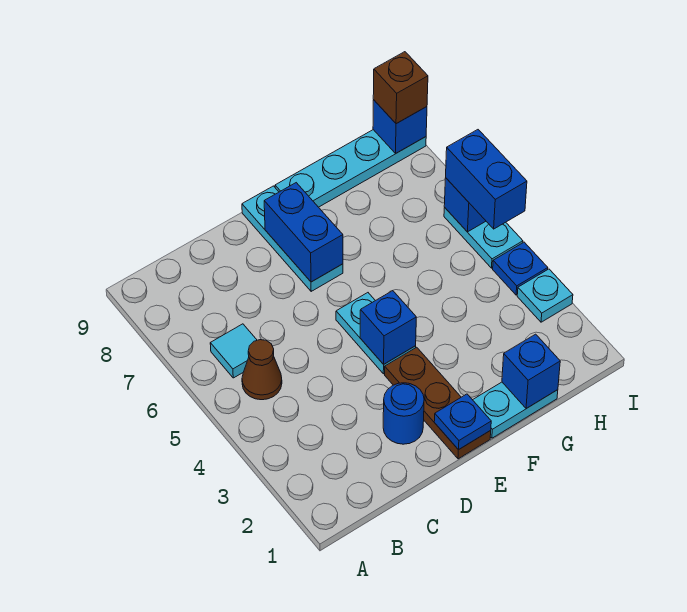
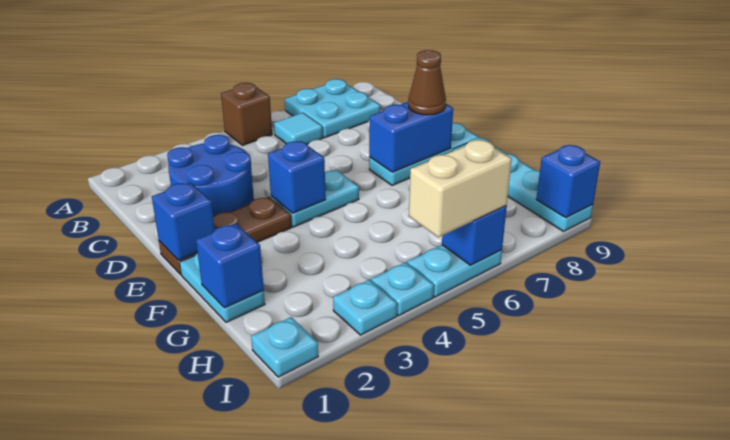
none -> cyan 2x2 plate [285,79,380,138]
brown 1x1 cone [242,340,282,400] -> brown 1x1 cone moved to [408,50,446,115]
blue 1x1 round brick [383,383,424,444] -> blue 2x2 round brick [167,135,254,217]
blue 1x1 plate [434,394,491,450] -> blue 1x1 brick [152,182,215,260]
none -> cyan 1x1 plate [251,317,318,377]
blue 1x1 plate [493,242,548,295] -> cyan 1x1 plate [371,262,434,316]
blue 1x2 brick [446,130,527,229] -> tan 1x2 brick [409,140,512,237]
brown 1x1 brick [373,52,428,124] -> brown 1x1 brick moved to [221,83,272,145]

